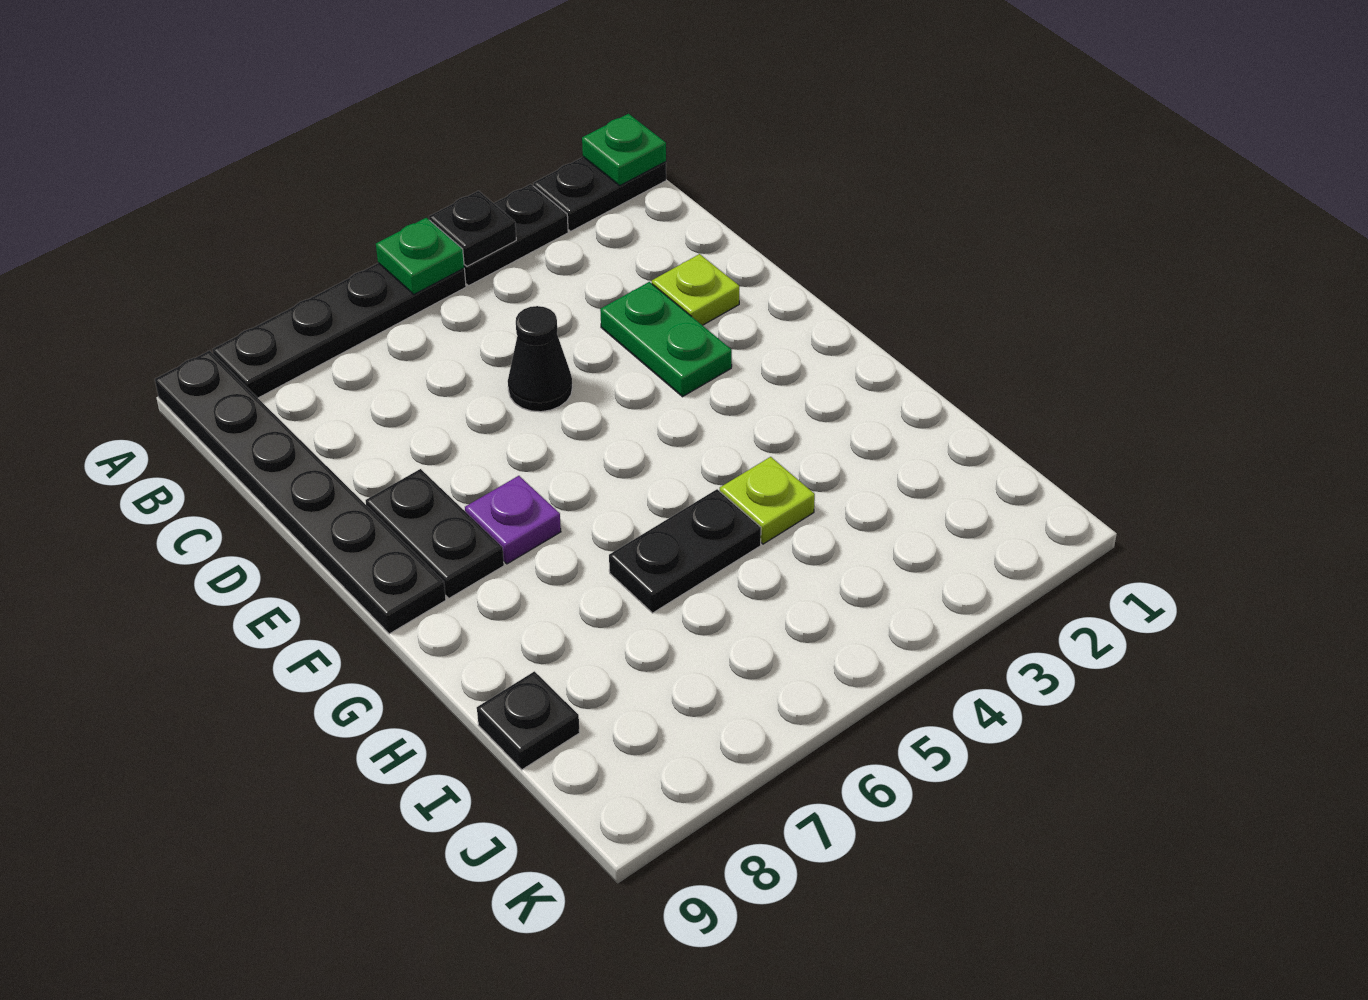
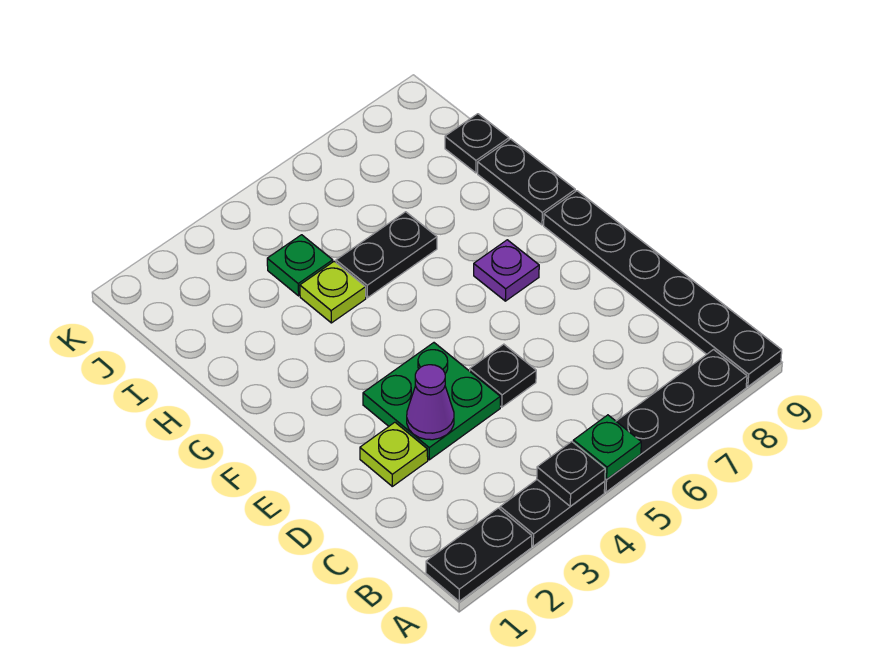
green 1x1 plate [582,114,666,186] -> green 1x1 plate moved to [267,235,333,296]
green 1x2 plate [600,282,732,397] -> green 2x2 plate [363,343,500,460]
none -> purple 1x1 cone [407,365,454,440]
black 1x1 cone [508,306,572,412] -> black 1x1 plate [470,344,536,407]
black 1x2 plate [366,469,504,598] -> black 1x2 plate moved to [478,139,575,225]

